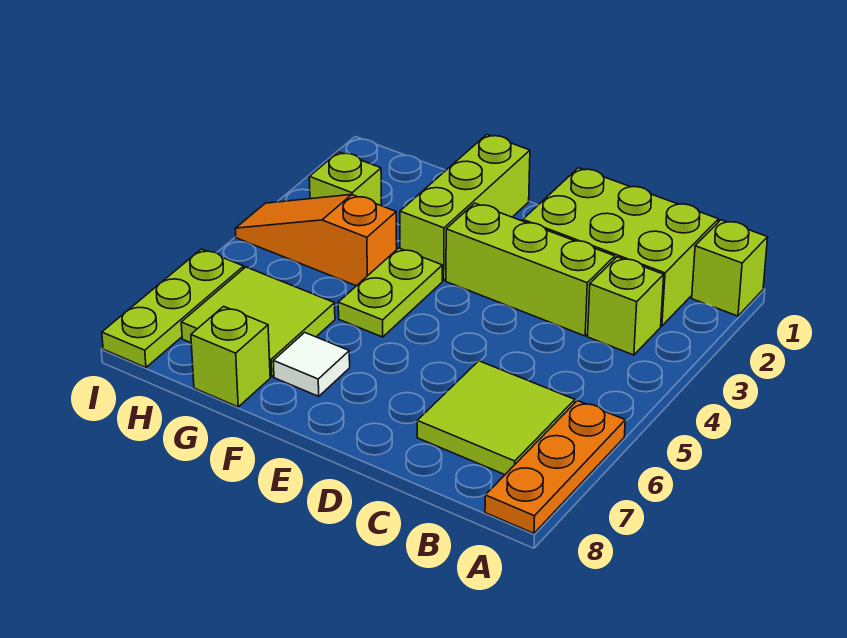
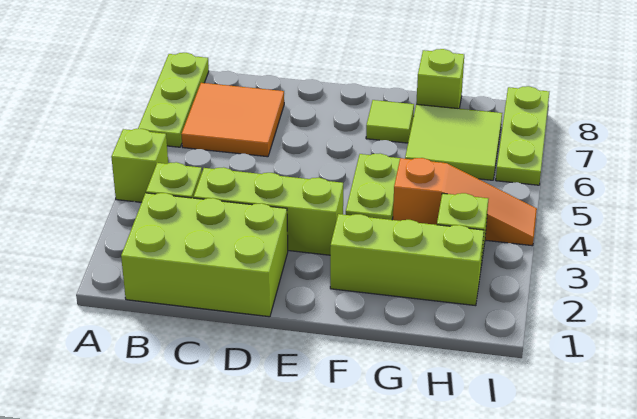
lime 1x1 brick [692,220,768,316] -> lime 1x1 brick moved to [111,129,168,202]
orange 1x3 plate [485,401,625,533] -> lime 1x3 plate [138,53,209,147]
lime 2x2 tile [417,361,575,475] -> orange 2x2 tile [181,83,284,157]
lime 1x3 brick [400,135,530,280] -> lime 1x3 brick turned to [330,214,484,306]
white 1x1 tile [273,333,350,396] -> lime 1x1 tile [366,100,414,143]

